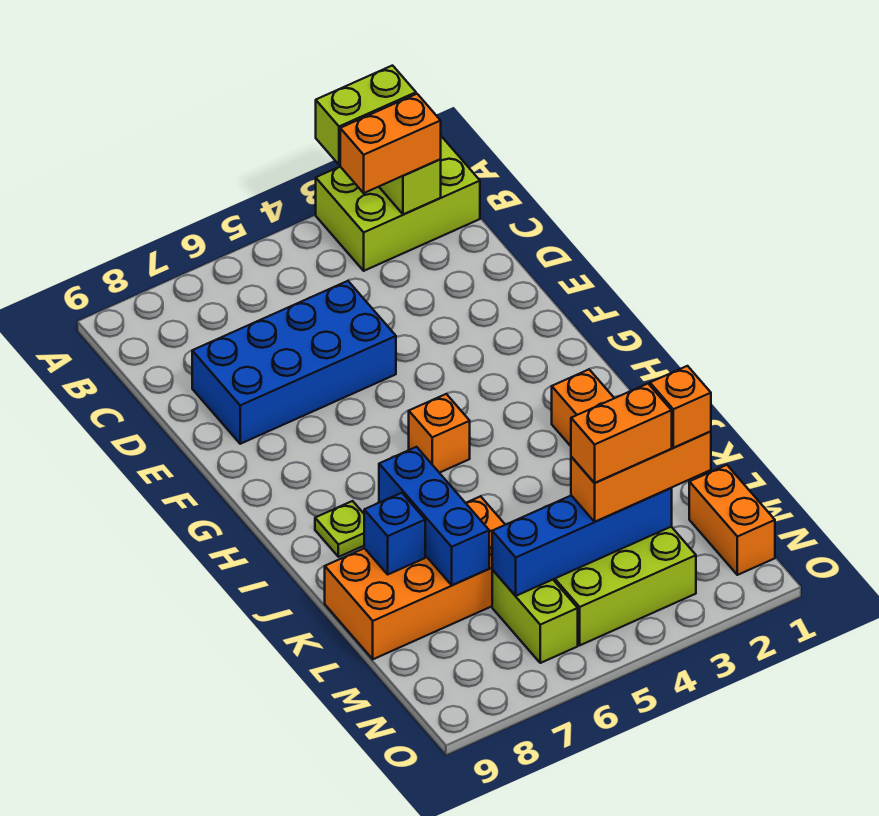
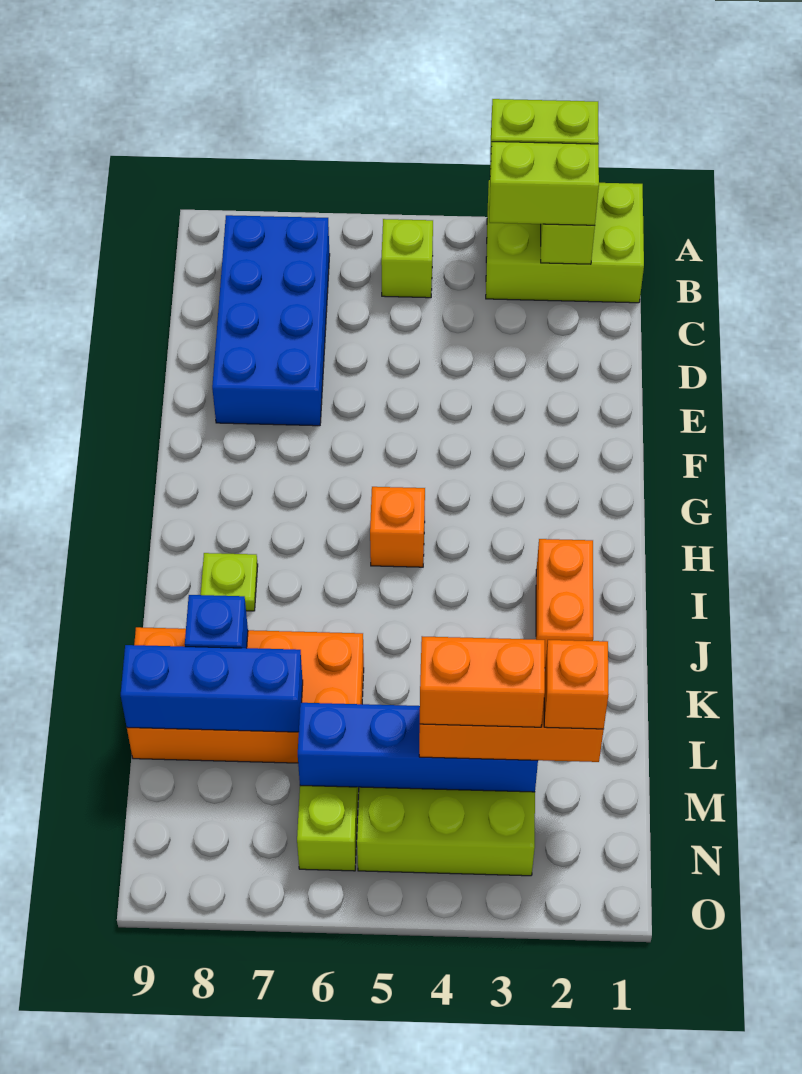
orange 1x2 brick [340,94,441,193] -> lime 1x2 brick [489,142,599,225]
none -> lime 1x1 brick [381,219,433,298]
blue 2x4 brick [192,281,396,444] -> blue 2x4 brick turned to [212,215,330,426]
blue 1x3 brick [379,447,489,585] -> blue 1x3 brick turned to [121,645,303,732]
orange 1x2 brick [689,465,775,575] -> none

